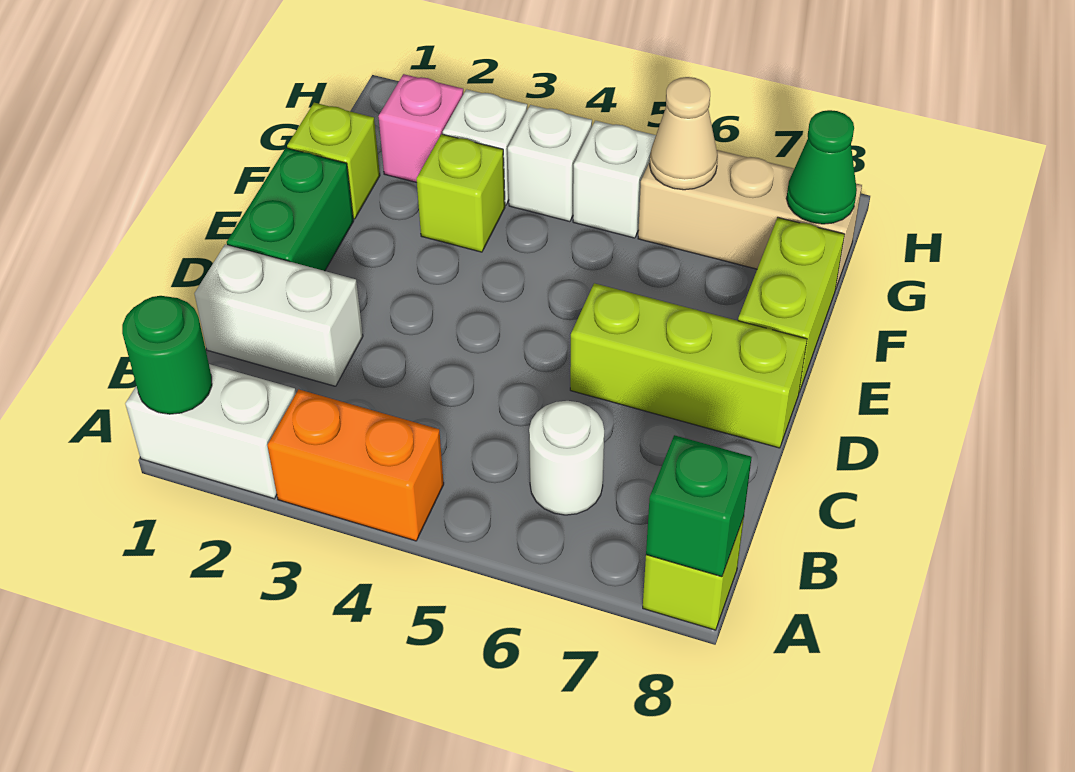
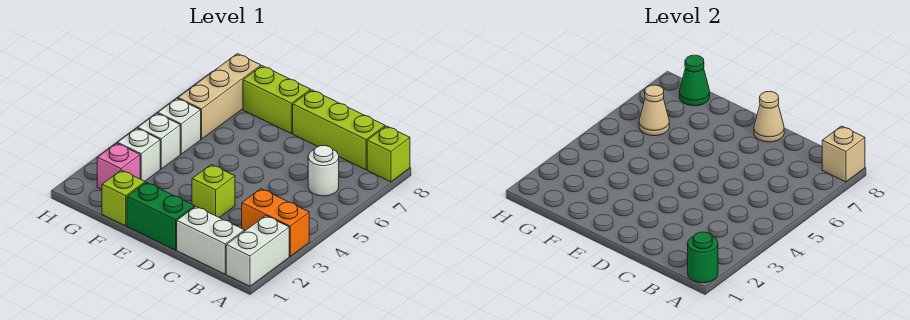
orange 1x2 brick [267,389,444,541] -> orange 1x2 brick turned to [242,189,309,256]
green 1x1 brick [646,435,752,577] -> tan 1x1 brick [822,126,865,182]
white 1x2 brick [194,244,363,386] -> white 1x2 brick turned to [177,207,244,274]
lime 1x3 brick [570,283,807,448] -> lime 1x3 brick turned to [293,90,385,170]
none -> tan 1x1 cone [754,92,784,142]
lime 1x1 brick [417,134,505,252] -> lime 1x1 brick moved to [192,164,235,218]

